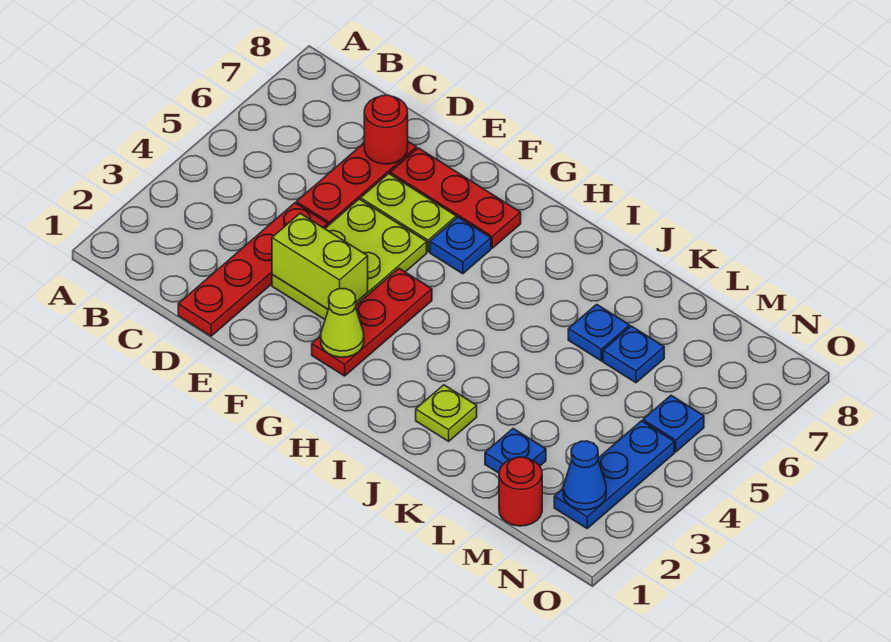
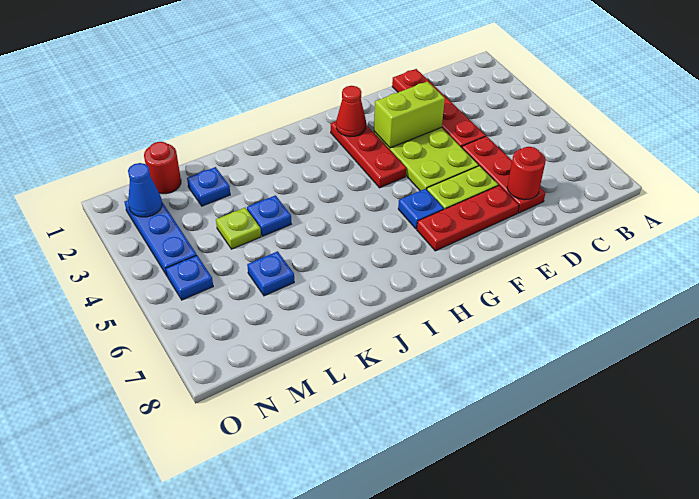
lime 1x1 cone [321,289,364,357] -> red 1x1 cone [336,86,366,137]
lime 1x1 plate [416,385,477,441] -> lime 1x1 plate moved to [216,208,261,249]
blue 1x1 plate [568,304,630,361] -> blue 1x1 plate moved to [247,195,291,236]

